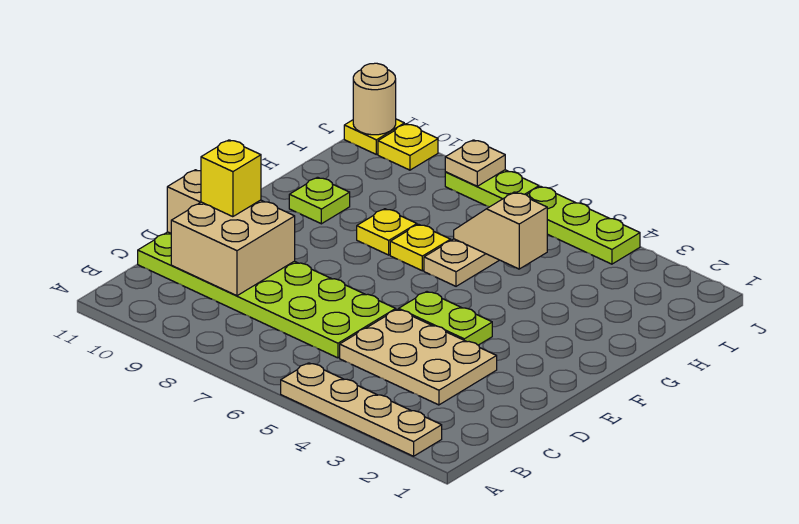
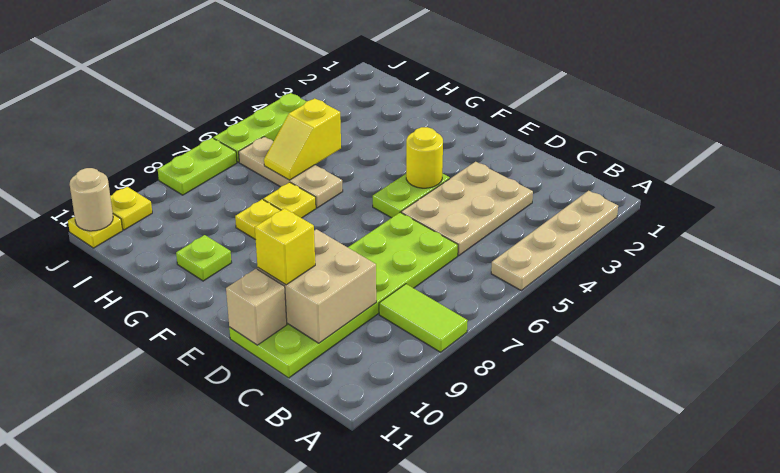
none -> lime 1x2 tile [379,284,468,352]
none -> yellow 1x1 round brick [406,127,443,188]
tan 1x2 slope [454,192,547,269] -> yellow 1x2 slope [264,98,341,180]
tan 1x1 plate [445,140,505,186] -> none

